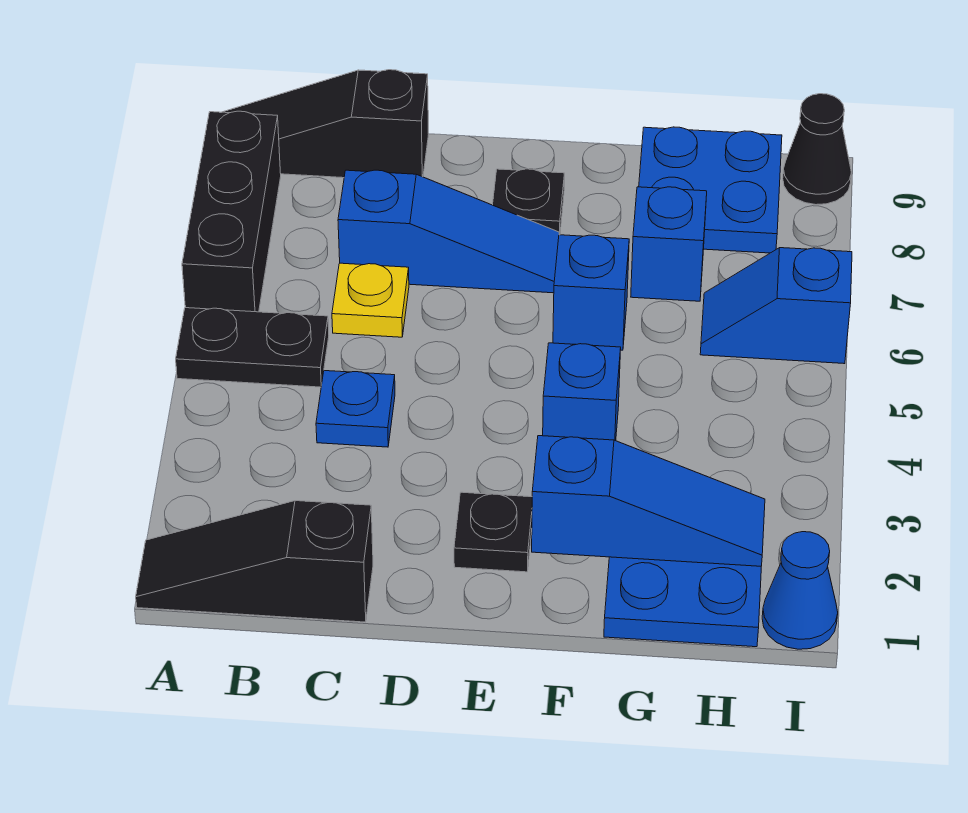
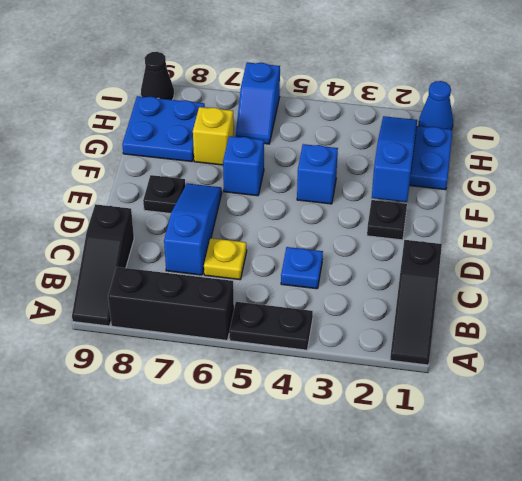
black 1x2 plate [176,308,329,387] -> black 1x2 plate turned to [229,302,313,350]
blue 1x1 brick [631,187,707,301] -> yellow 1x1 brick [193,107,234,165]

